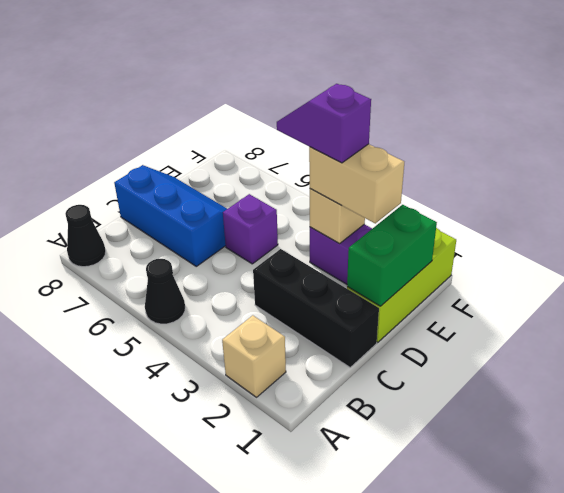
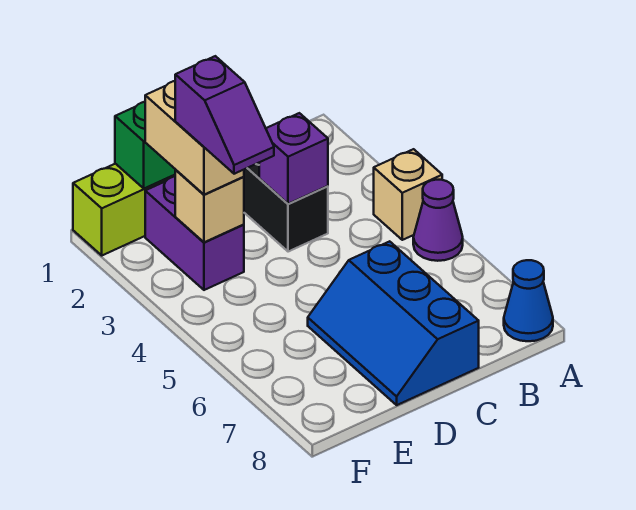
tan 1x1 brick [222,315,286,397] -> tan 1x1 brick moved to [374,149,442,240]
black 1x1 cone [145,259,185,324] -> purple 1x1 cone [413,180,463,261]
black 1x1 cone [65,205,106,267] -> blue 1x1 cone [504,260,553,341]
purple 1x1 brick [223,194,278,264] -> purple 1x1 brick moved to [259,113,328,204]

